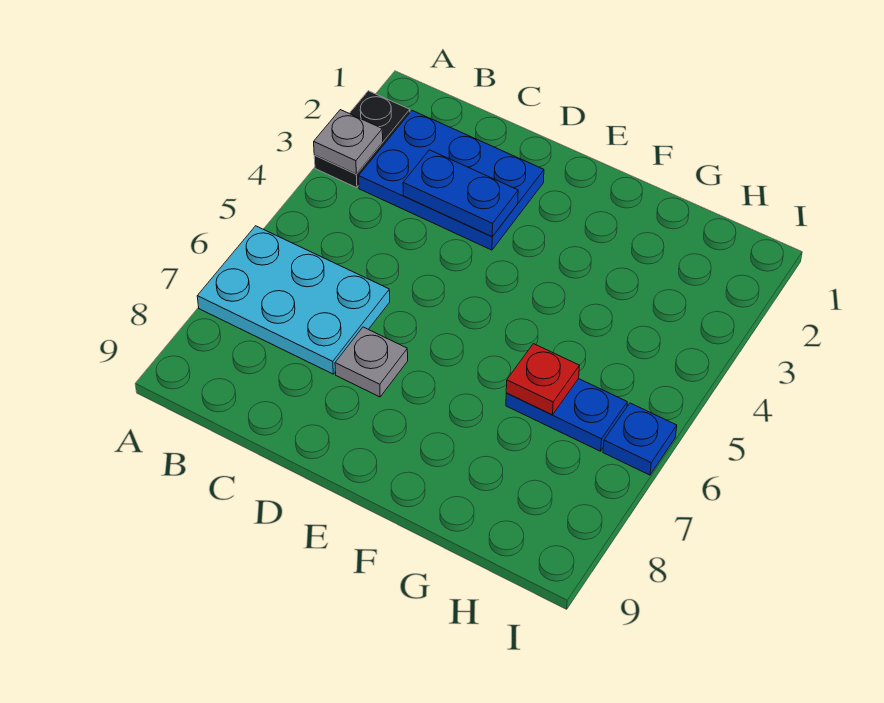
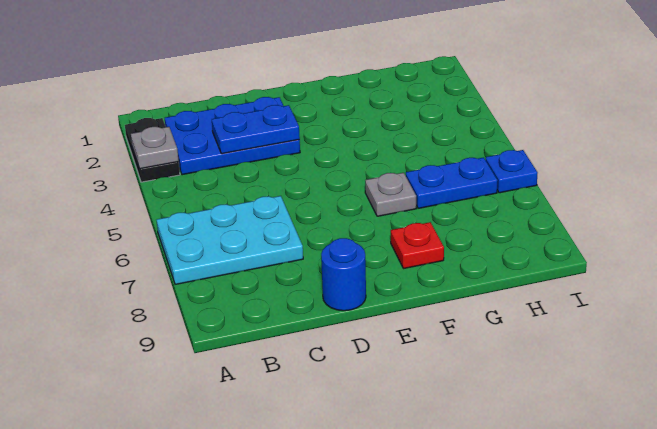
grey 1x1 plate [335,327,408,397] -> grey 1x1 plate moved to [365,173,416,216]
none -> blue 1x1 round brick [321,238,366,311]
red 1x1 plate [506,344,579,415] -> red 1x1 plate moved to [391,222,444,269]

